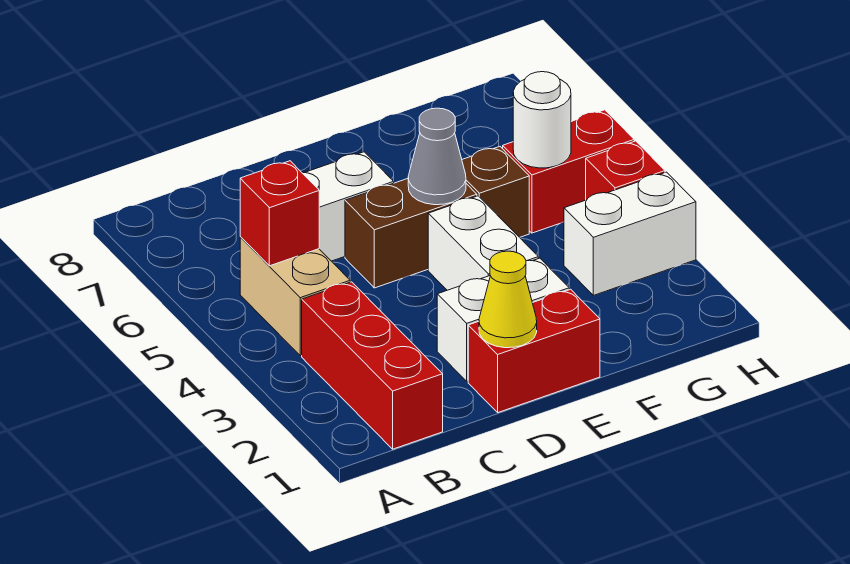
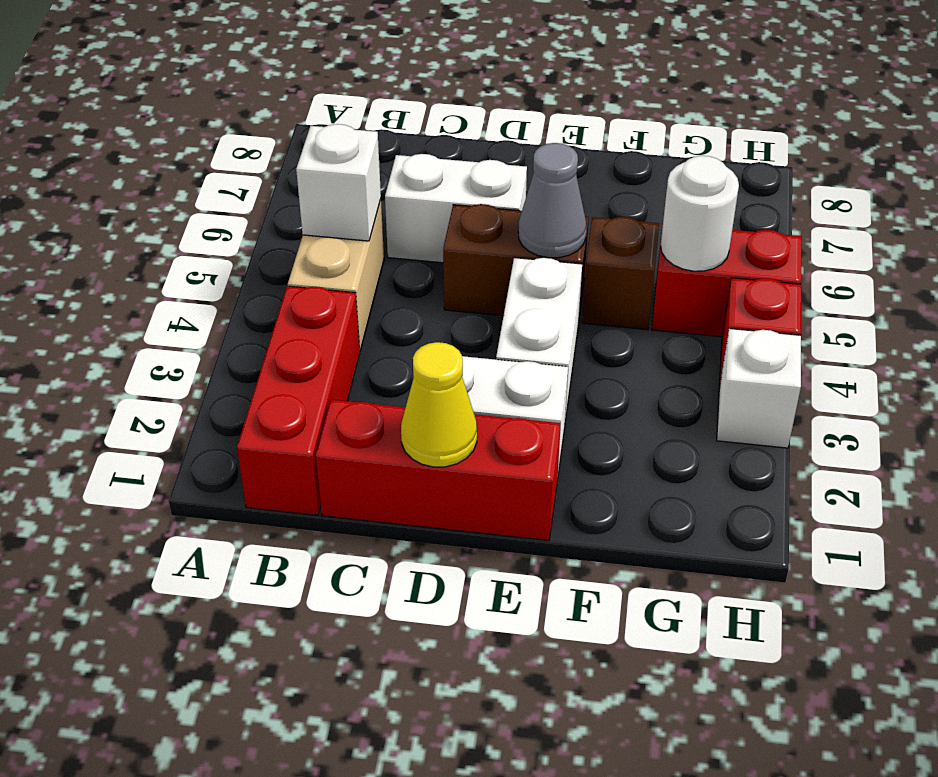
red 1x1 brick [240,161,319,266] -> white 1x1 brick [296,124,381,241]
red 1x2 brick [468,289,600,412] -> red 1x3 brick [316,400,561,541]
white 1x2 brick [564,172,696,295] -> white 1x1 brick [717,329,801,448]

